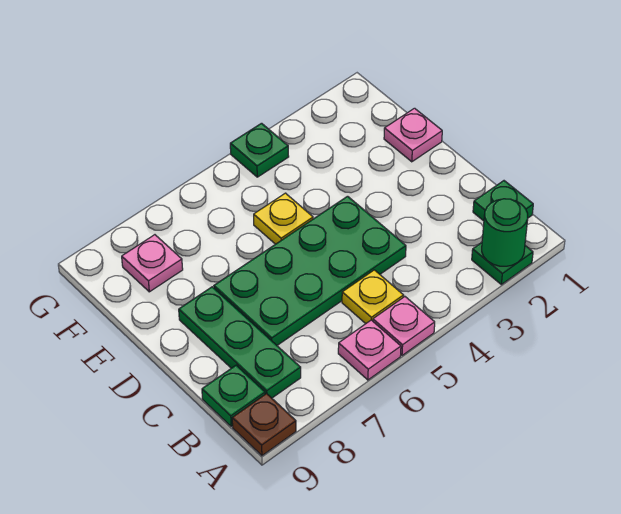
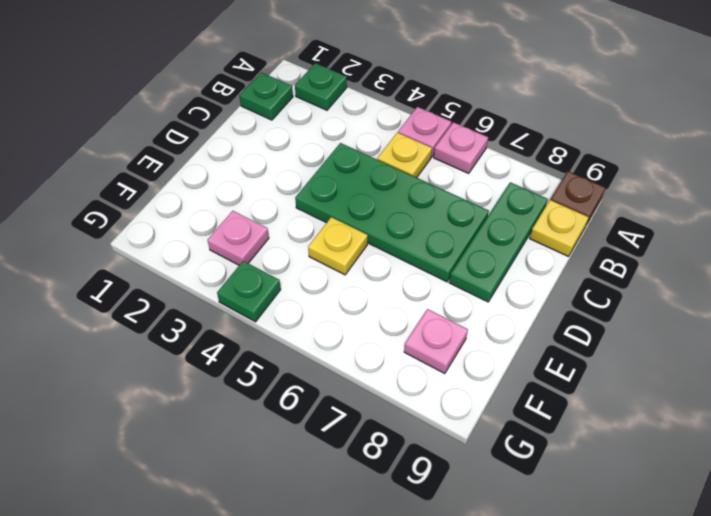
green 1x1 round brick [482,199,528,266] -> none
green 1x1 plate [202,365,265,426] -> yellow 1x1 plate [530,200,589,256]
pink 1x1 plate [384,108,442,162] -> pink 1x1 plate moved to [207,211,269,265]

